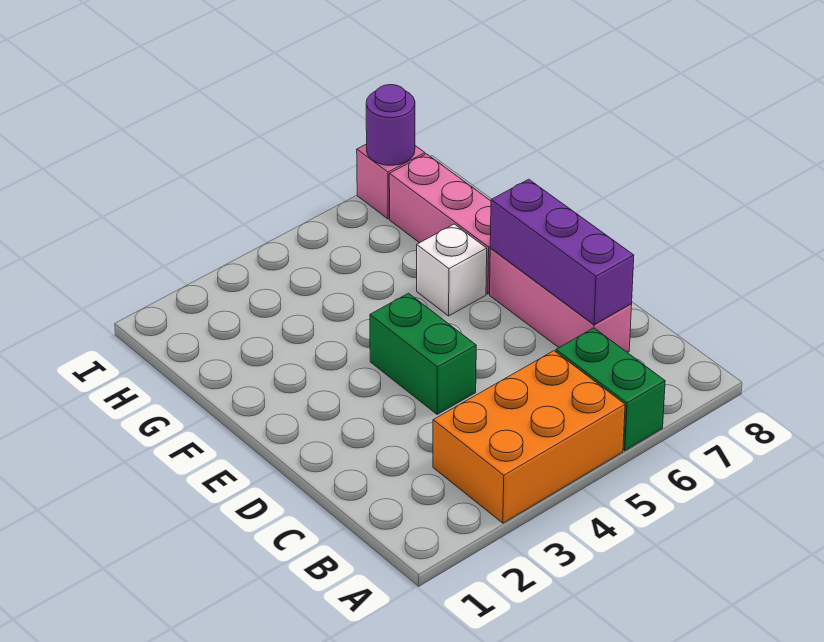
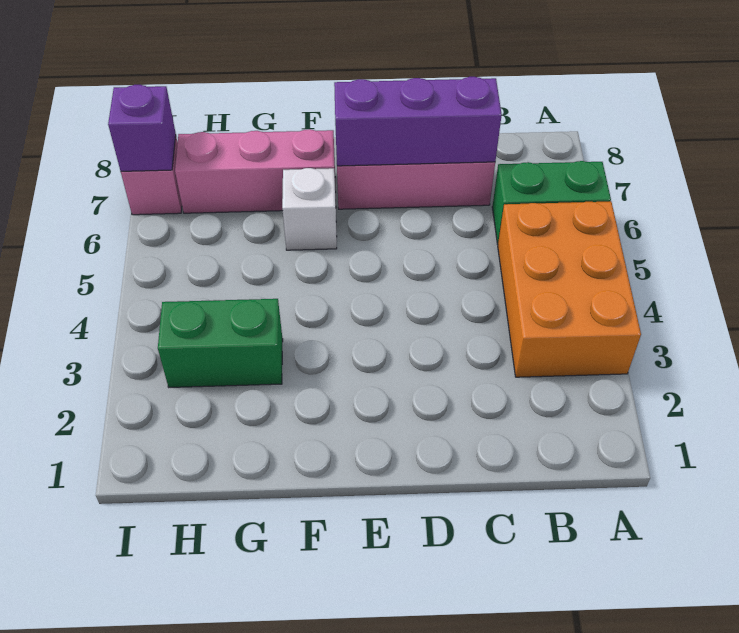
green 1x2 brick [370,293,476,414] -> green 1x2 brick moved to [158,299,283,387]
purple 1x1 round brick [366,85,415,165] -> purple 1x1 brick [108,85,176,171]

